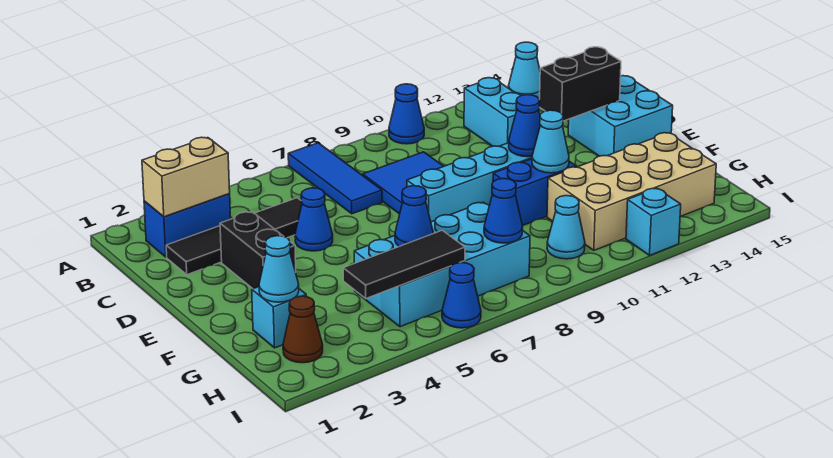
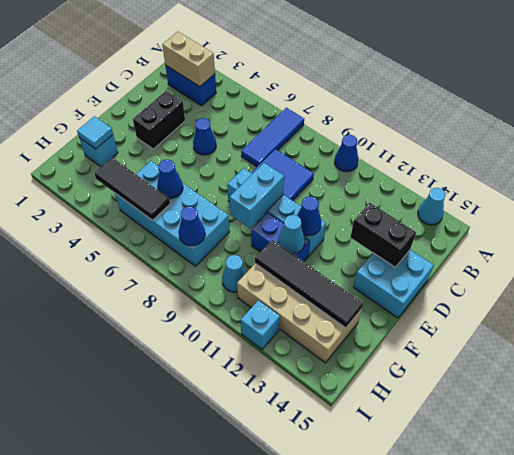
cyan 1x2 brick [464,78,521,146] -> cyan 1x2 brick moved to [229,163,284,228]
black 1x4 tile [166,198,302,275] -> black 1x4 tile moved to [255,240,363,328]
cyan 1x1 cone [259,236,299,302] -> cyan 1x1 tile [77,116,113,149]
brown 1x1 cone [283,296,323,363] -> none
blue 1x1 cone [442,263,481,328] -> none

